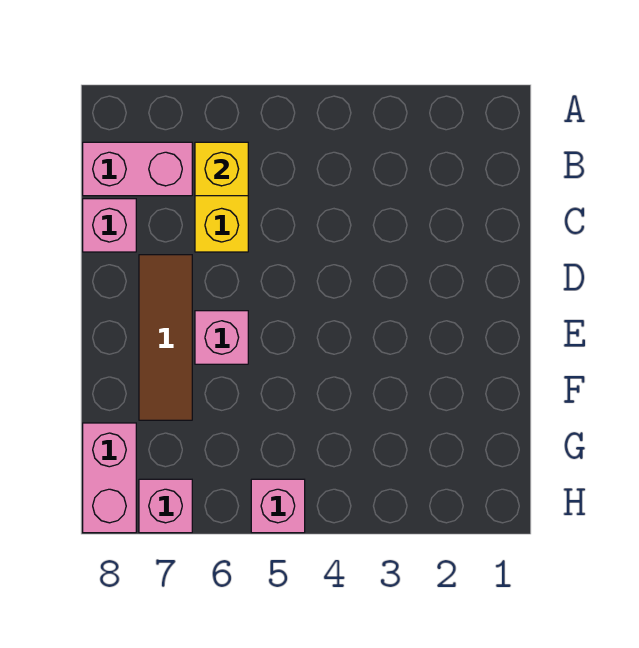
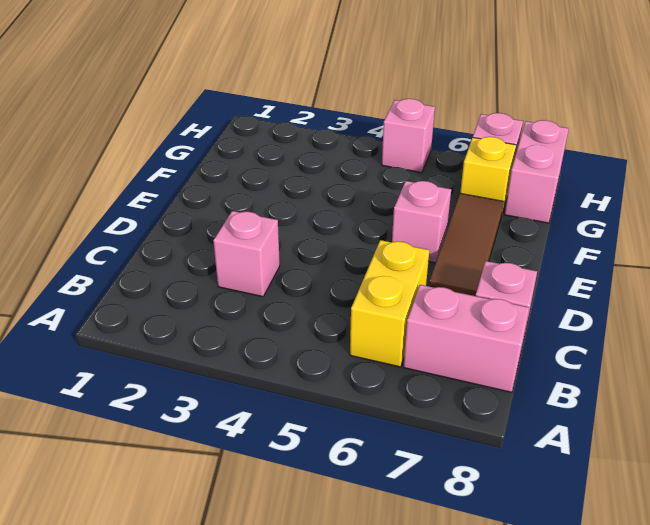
yellow 1x1 brick [195,142,248,196] -> yellow 1x1 brick moved to [460,137,516,210]
none -> pink 1x1 brick [213,211,280,297]

